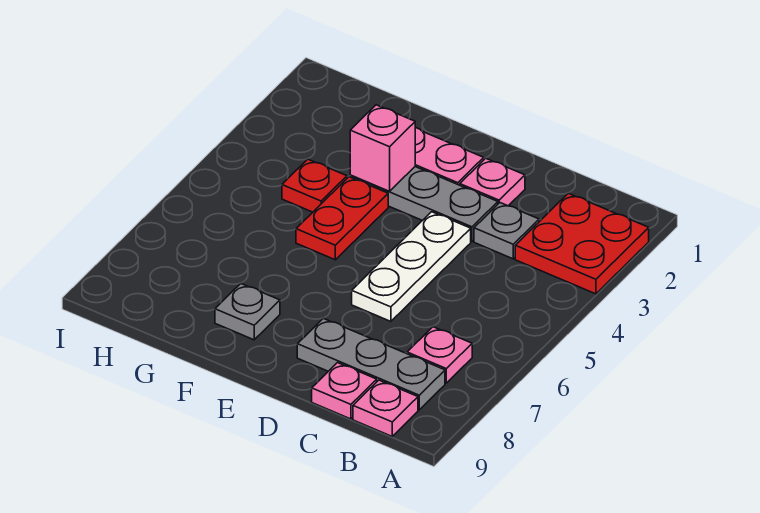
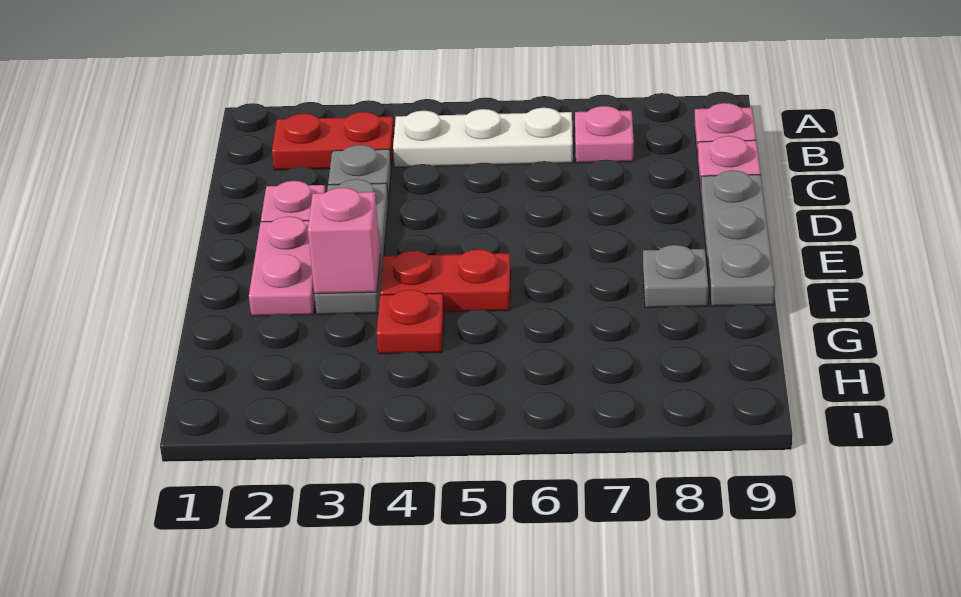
red 2x2 plate [515,193,649,294] -> red 1x2 plate [272,112,394,170]
grey 1x3 plate [297,318,445,410] -> grey 1x3 plate moved to [701,170,775,306]
white 1x3 plate [352,212,471,321] -> white 1x3 plate moved to [393,108,573,167]

